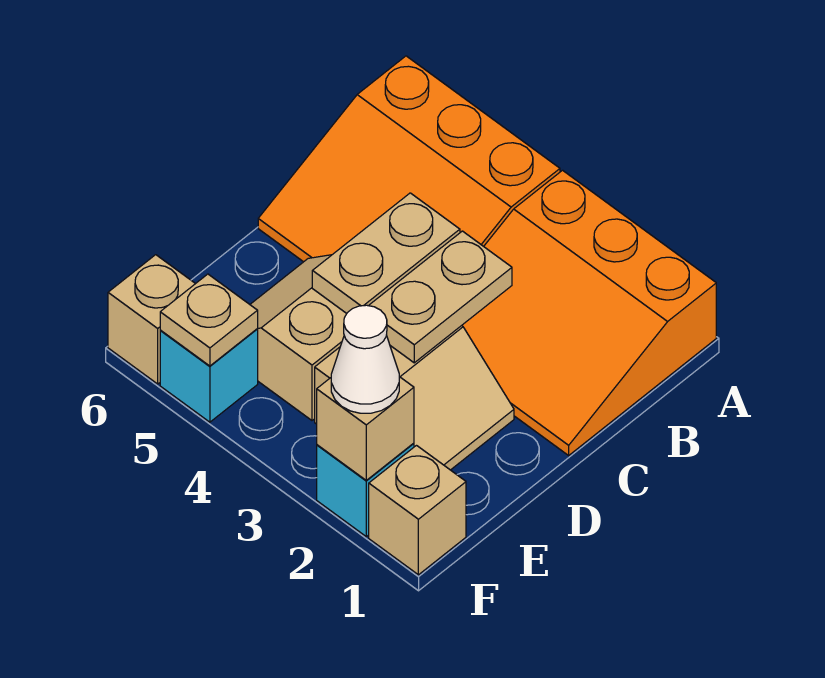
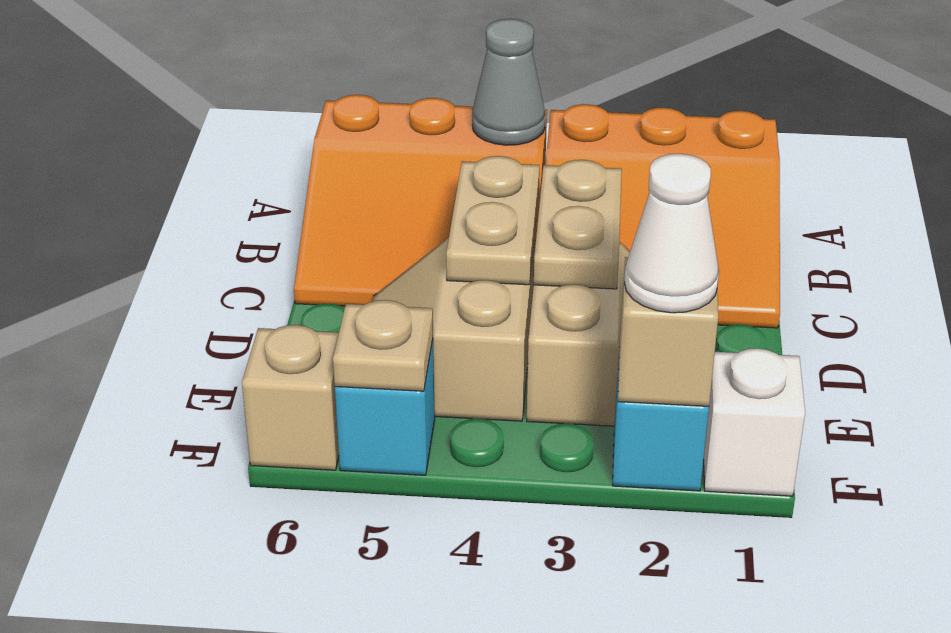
none -> grey 1x1 cone [472,19,546,145]
tan 1x1 brick [369,446,466,575] -> white 1x1 brick [704,348,805,496]

